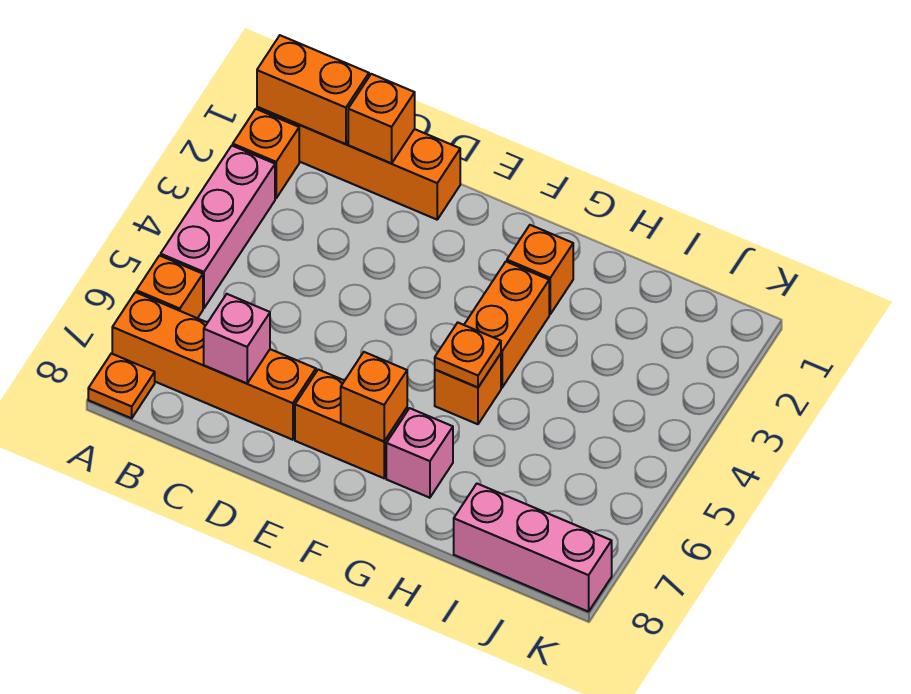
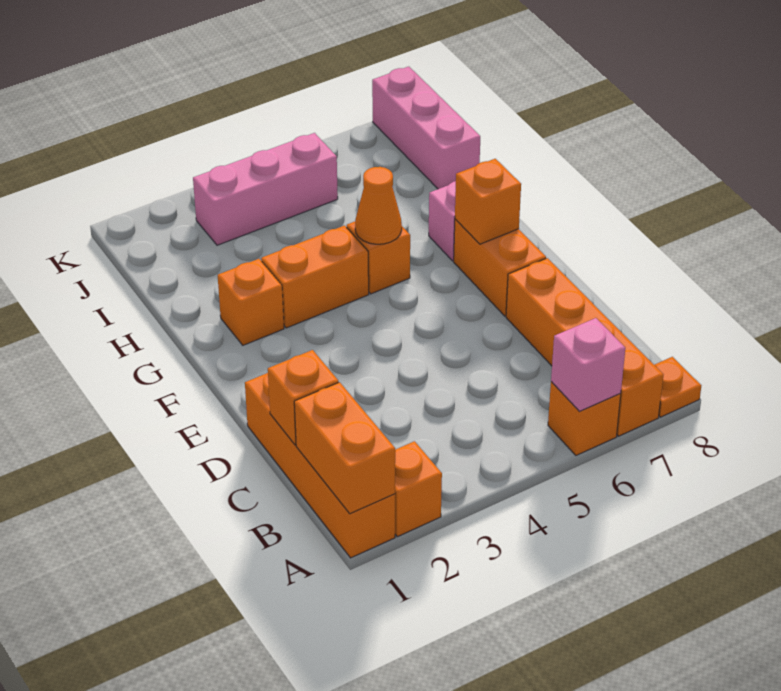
pink 1x3 brick [161,146,275,308] -> pink 1x3 brick moved to [193,133,338,245]
pink 1x1 brick [204,294,270,383] -> pink 1x1 brick moved to [551,318,625,411]
orange 1x1 plate [435,323,501,387] -> orange 1x1 cone [355,167,402,244]

